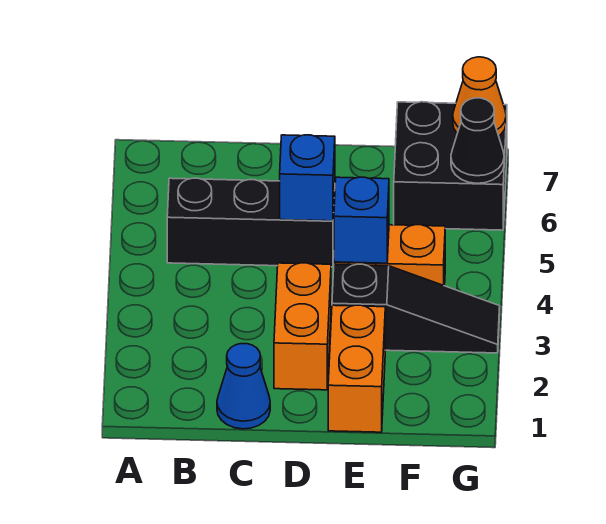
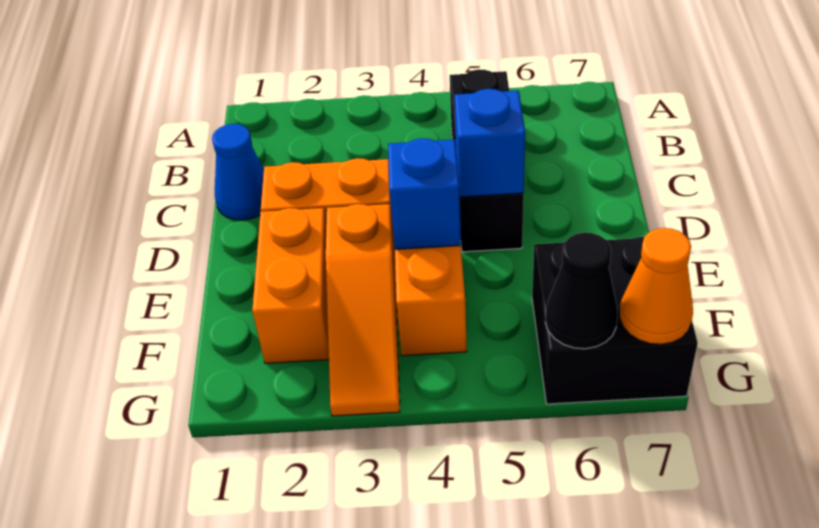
orange 1x2 brick [328,305,385,432] -> orange 1x2 brick turned to [252,208,329,363]
black 1x3 slope [332,264,500,353] -> orange 1x3 slope [326,204,400,416]

